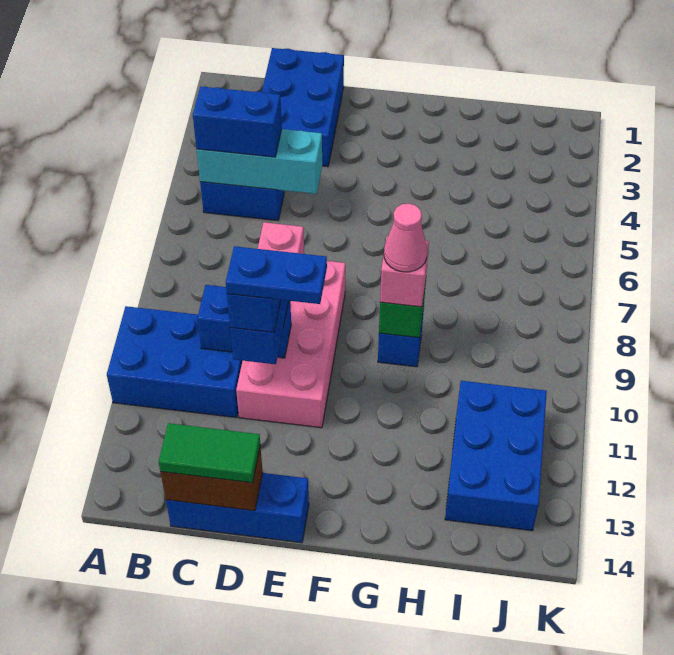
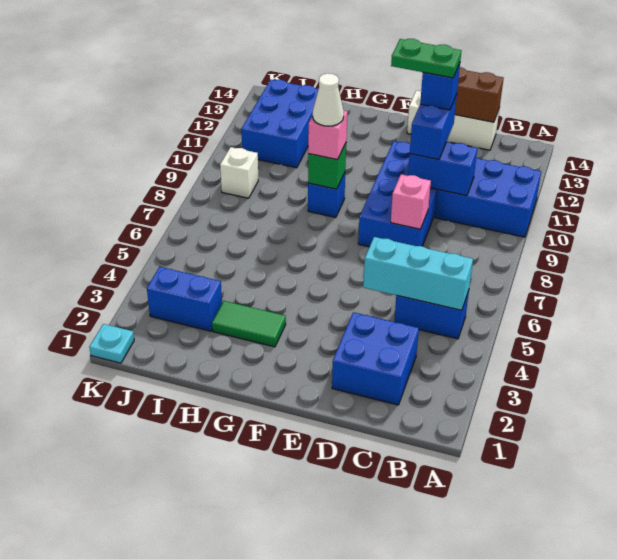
blue 1x2 brick [193,87,282,157] -> blue 1x2 brick moved to [147,267,222,331]
blue 2x3 brick [262,48,344,167] -> blue 2x2 brick [332,312,419,405]
blue 1x3 brick [166,473,309,543] -> white 1x3 brick [407,90,500,150]
green 1x2 tile [159,423,260,483] -> green 1x2 tile moved to [212,301,286,347]
pink 2x4 brick [236,261,345,428] -> blue 2x4 brick [358,141,438,247]
blue 1x2 plate [226,246,327,304] -> green 1x2 plate [391,39,461,78]
pink 1x1 cone [384,204,427,272] -> white 1x1 cone [313,73,344,126]
none -> white 1x1 brick [220,147,258,198]
none -> cyan 1x1 plate [89,324,134,363]

